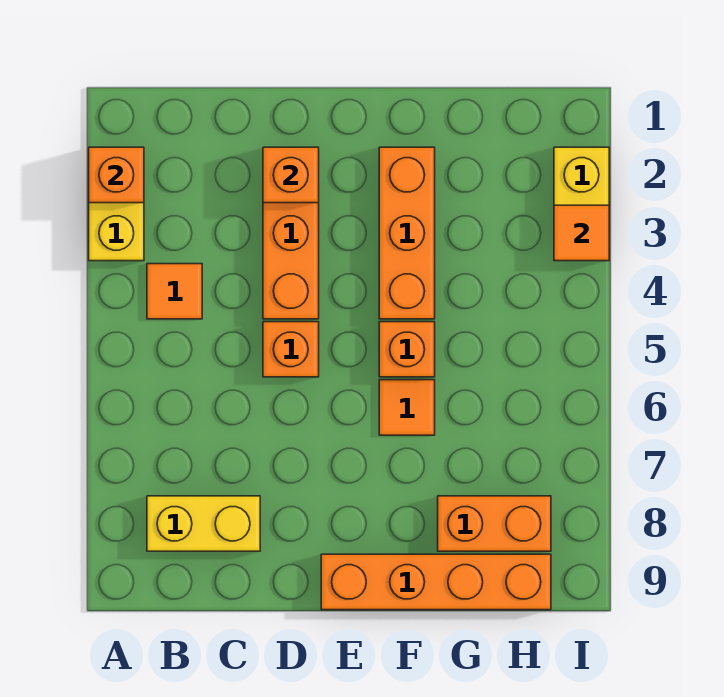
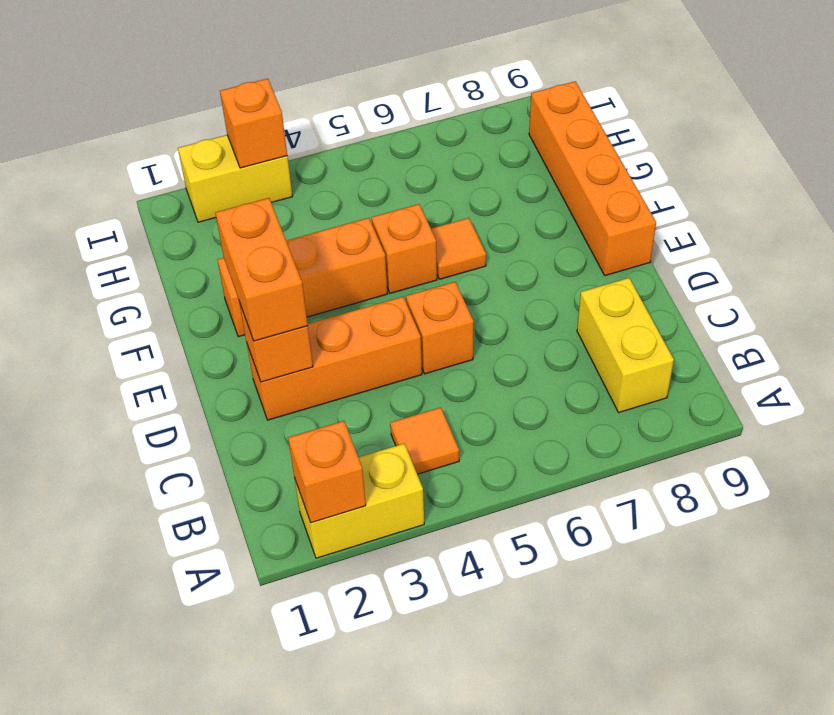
orange 1x2 brick [438,496,551,551] -> orange 1x2 brick moved to [215,198,308,341]
orange 1x1 tile [554,205,609,261] -> orange 1x1 brick [220,79,287,168]

